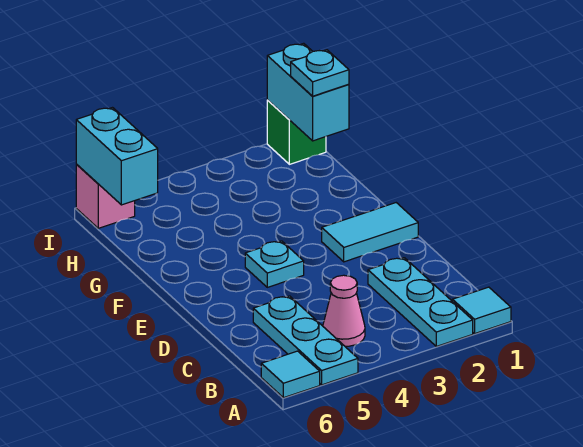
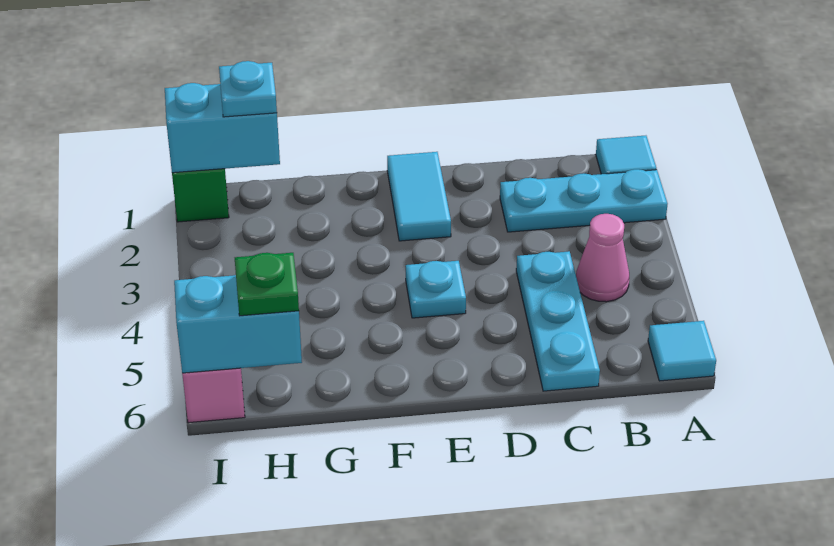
cyan 1x3 plate [253,296,358,385] -> cyan 1x3 plate turned to [516,251,600,391]
none -> green 1x1 plate [235,253,299,316]

